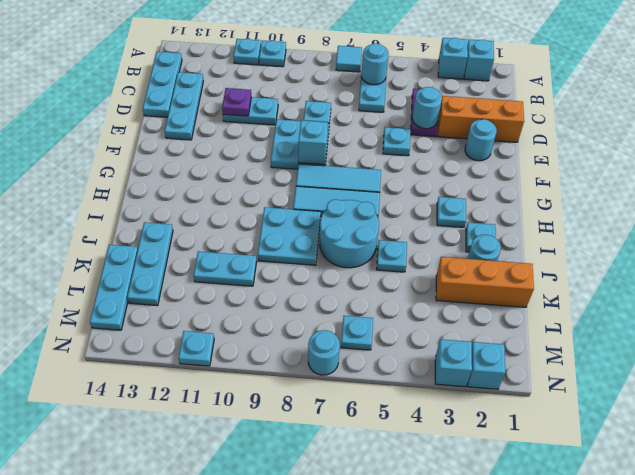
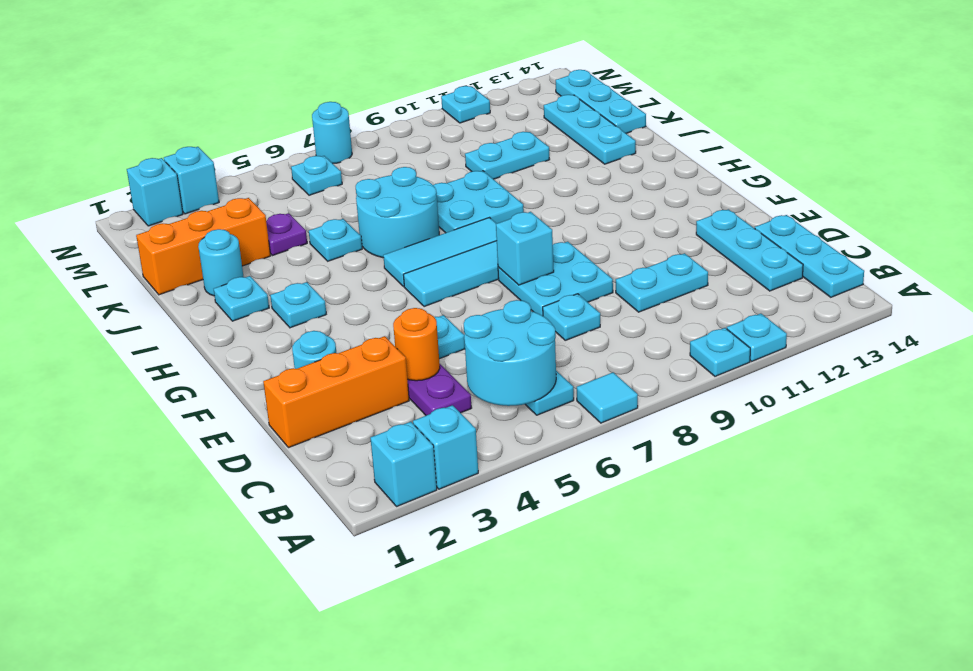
cyan 1x1 round brick [361,43,389,85] -> cyan 2x2 round brick [464,300,556,406]
cyan 1x1 round brick [412,87,442,129] -> orange 1x1 round brick [393,308,440,381]
purple 1x1 plate [222,88,251,116] -> purple 1x1 plate moved to [266,213,307,256]

